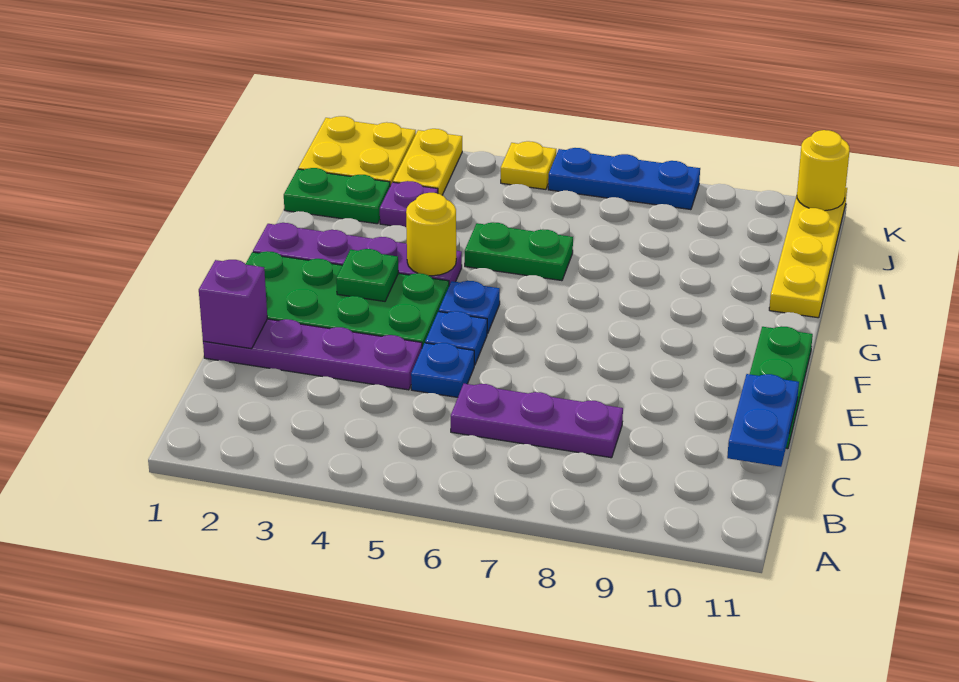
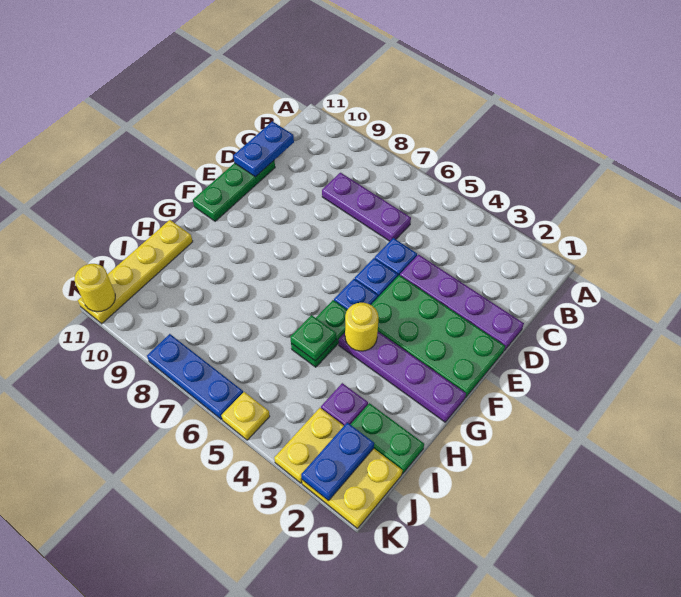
purple 1x1 brick [199,260,267,349] -> none
green 1x1 plate [336,249,398,301] -> green 1x1 plate moved to [290,315,336,361]
green 1x2 plate [465,222,573,281] -> green 1x2 plate turned to [291,300,347,367]
none -> blue 1x2 plate [301,422,374,501]

